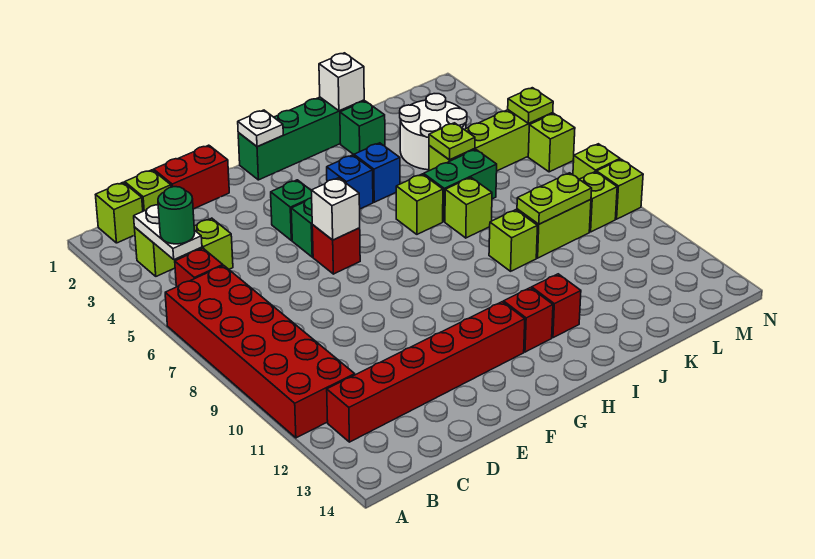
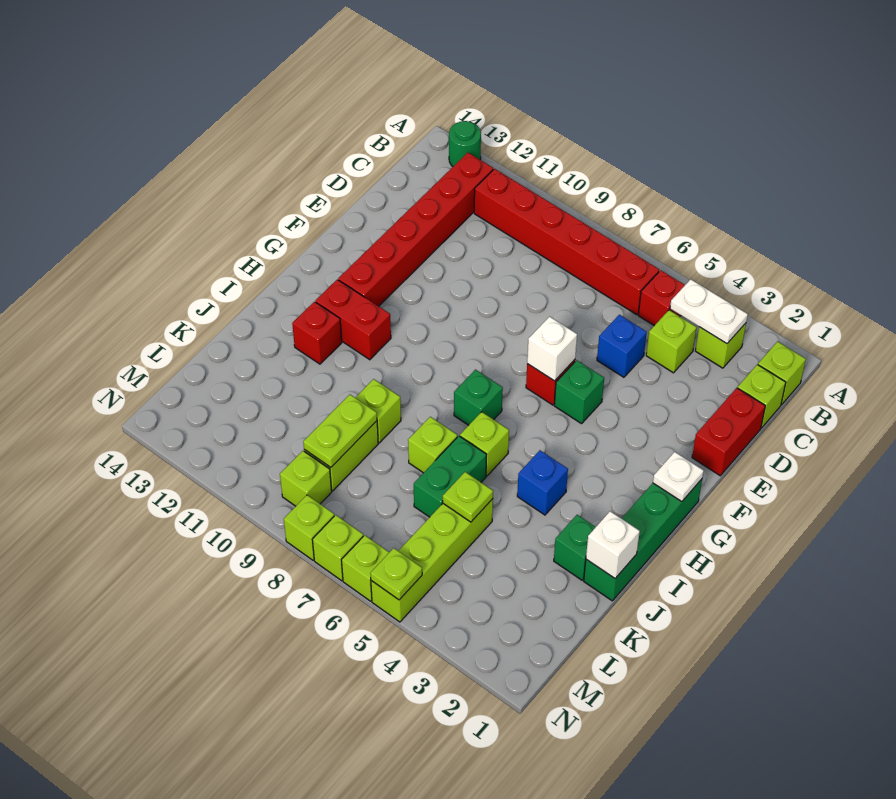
red 2x6 brick [165,265,355,438] -> red 1x6 brick [474,169,659,315]
green 1x1 round brick [158,187,195,244] -> green 1x1 round brick moved to [449,121,481,167]
green 1x1 brick [271,180,312,241] -> green 1x1 brick moved to [454,370,503,425]
blue 1x1 brick [327,155,373,209] -> blue 1x1 brick moved to [597,315,647,377]
red 1x1 brick [504,288,553,352] -> red 1x2 brick [315,280,391,360]
white 2x2 round brick [400,94,467,170] -> none
lime 1x1 brick [597,159,643,219] -> lime 1x1 brick moved to [312,515,363,581]

